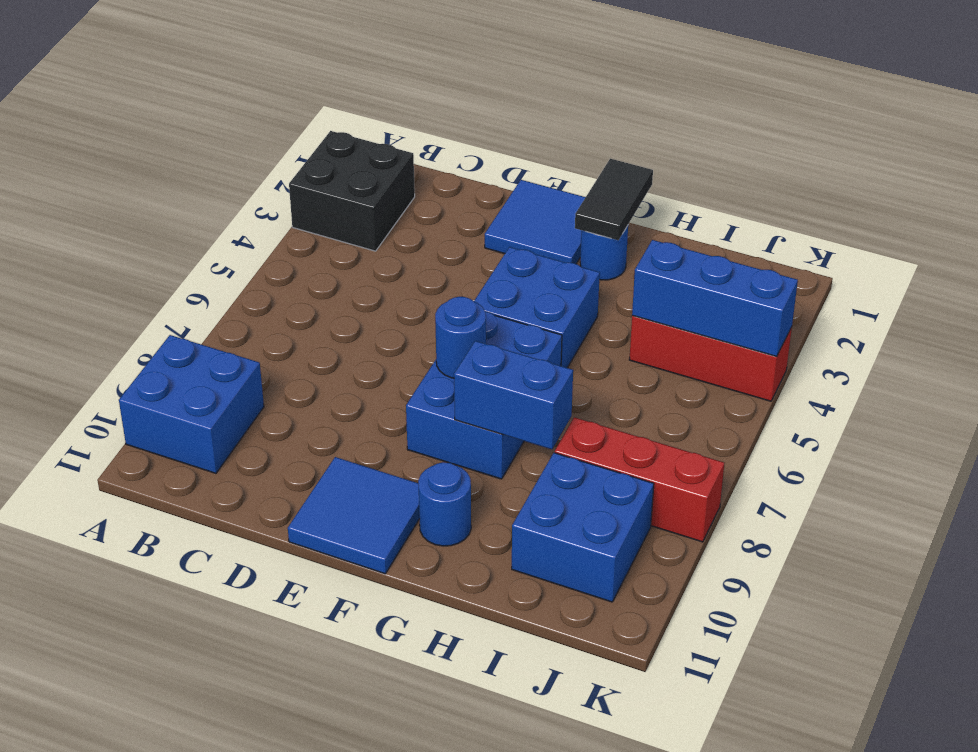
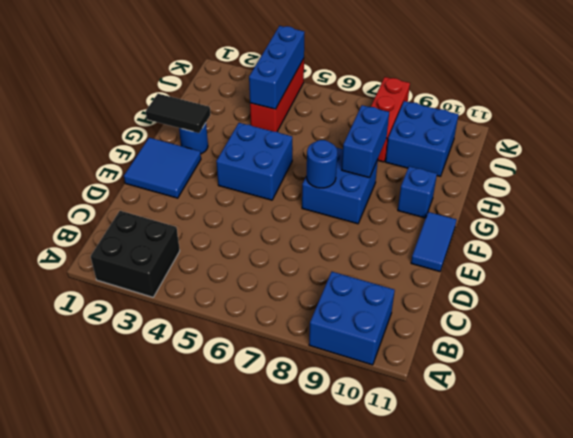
blue 2x2 tile [288,457,420,574] -> blue 1x2 tile [411,212,456,272]
blue 2x3 brick [406,312,562,479] -> blue 2x2 brick [302,148,378,224]
blue 1x1 round brick [418,462,471,546] -> blue 1x1 brick [398,166,437,218]

